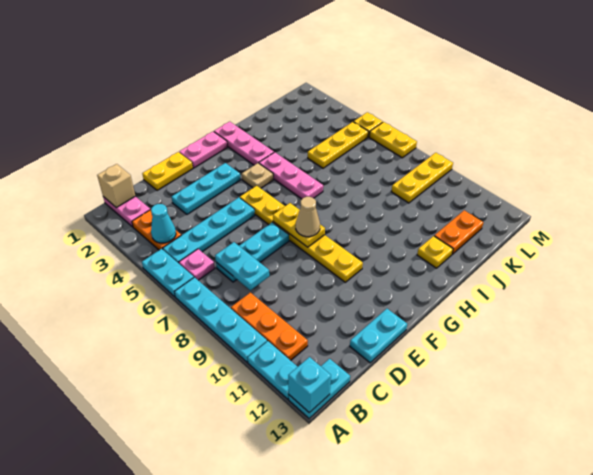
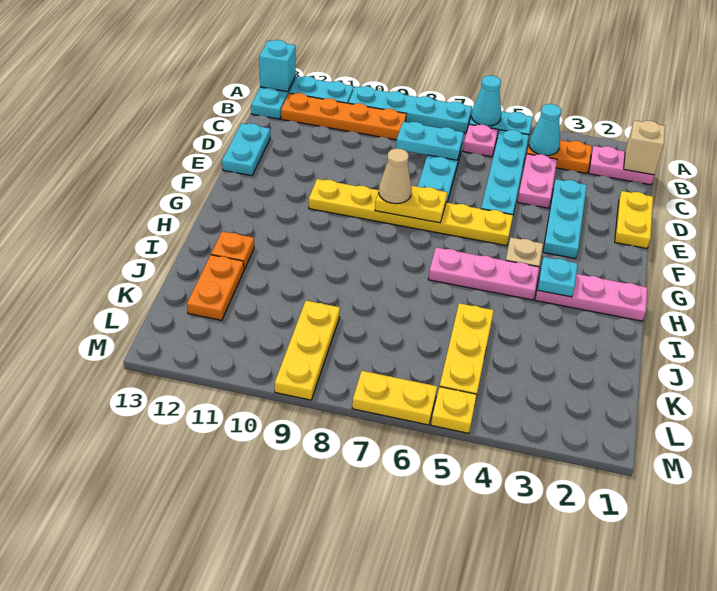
none -> cyan 1x1 cone [471,75,501,126]
orange 1x3 plate [231,293,308,360] -> orange 1x4 plate [281,93,406,140]
pink 1x2 plate [179,132,227,168] -> pink 1x2 plate moved to [517,154,557,208]
none -> cyan 1x1 plate [537,257,578,297]
yellow 1x1 plate [417,236,453,268] -> orange 1x1 plate [211,231,254,269]

